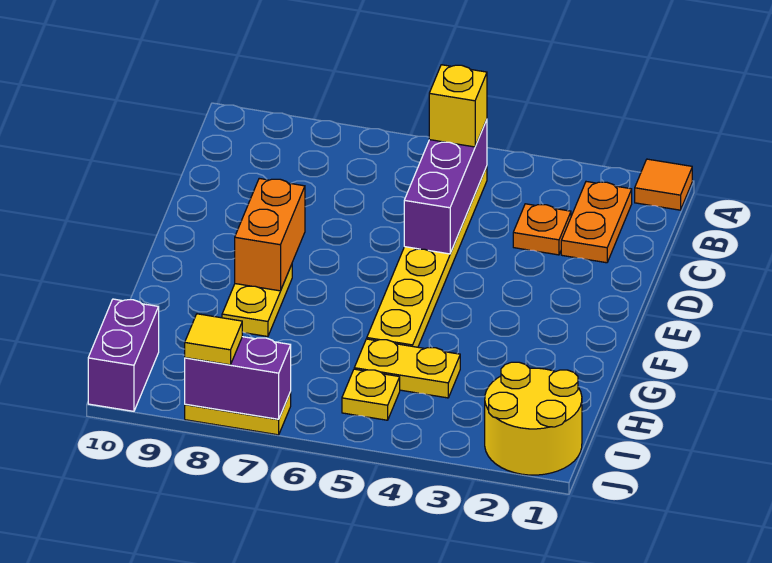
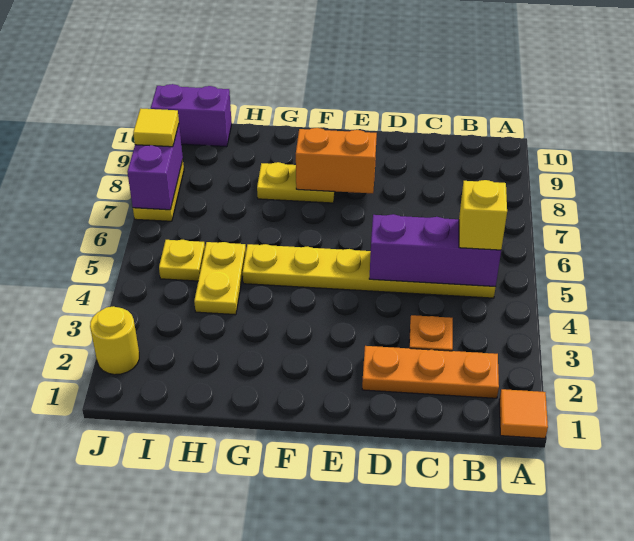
orange 1x2 plate [561,182,632,263] -> orange 1x3 plate [362,346,499,398]
yellow 2x2 round brick [485,362,582,475] -> yellow 1x1 round brick [90,306,139,375]

